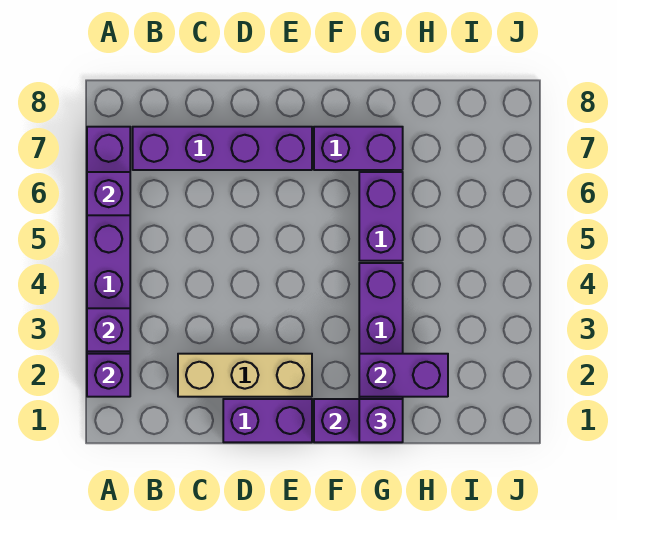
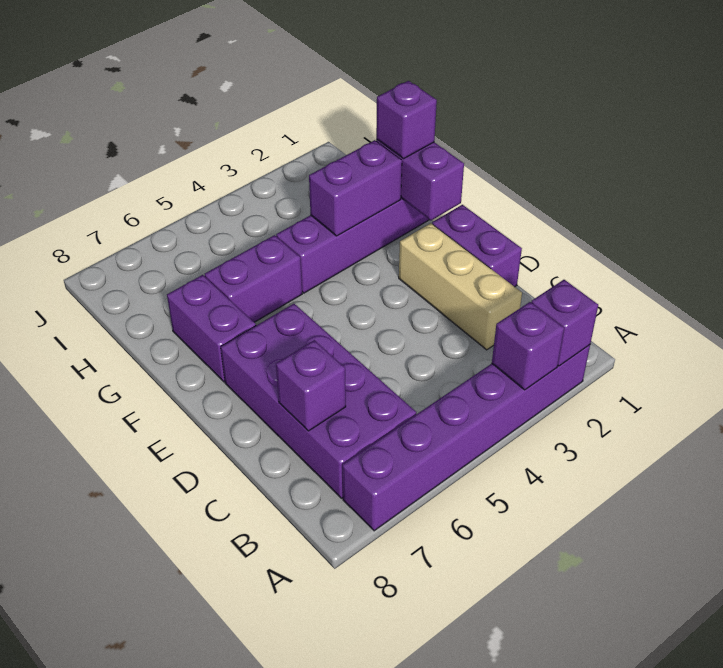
purple 1x1 brick [87,172,130,215] -> purple 1x1 brick moved to [276,340,346,431]
purple 1x4 brick [133,127,312,170] -> purple 2x4 brick [221,304,416,498]
purple 1x2 brick [359,354,448,397] -> purple 1x2 brick turned to [309,140,402,236]

